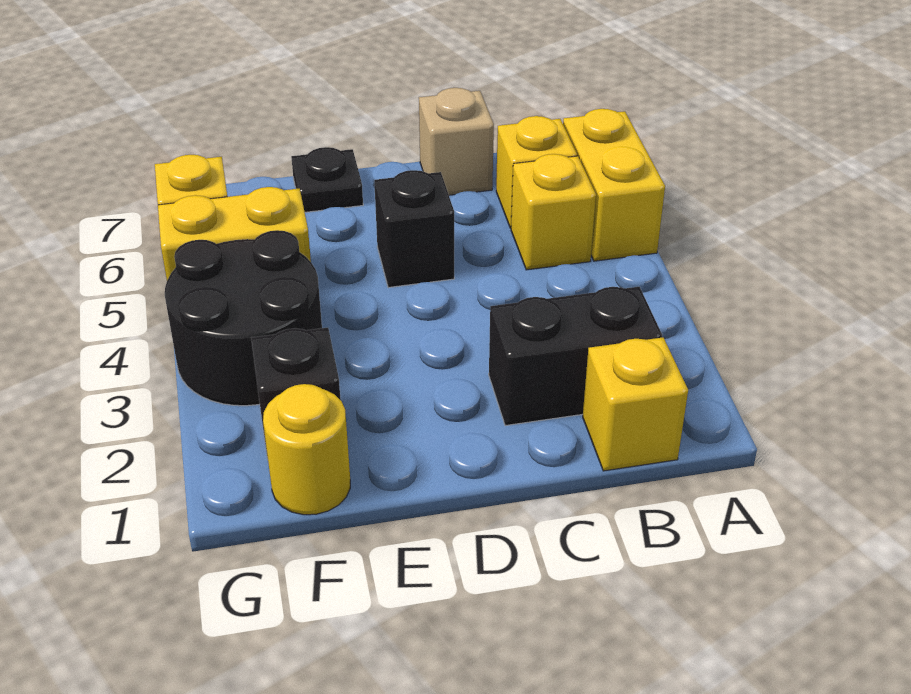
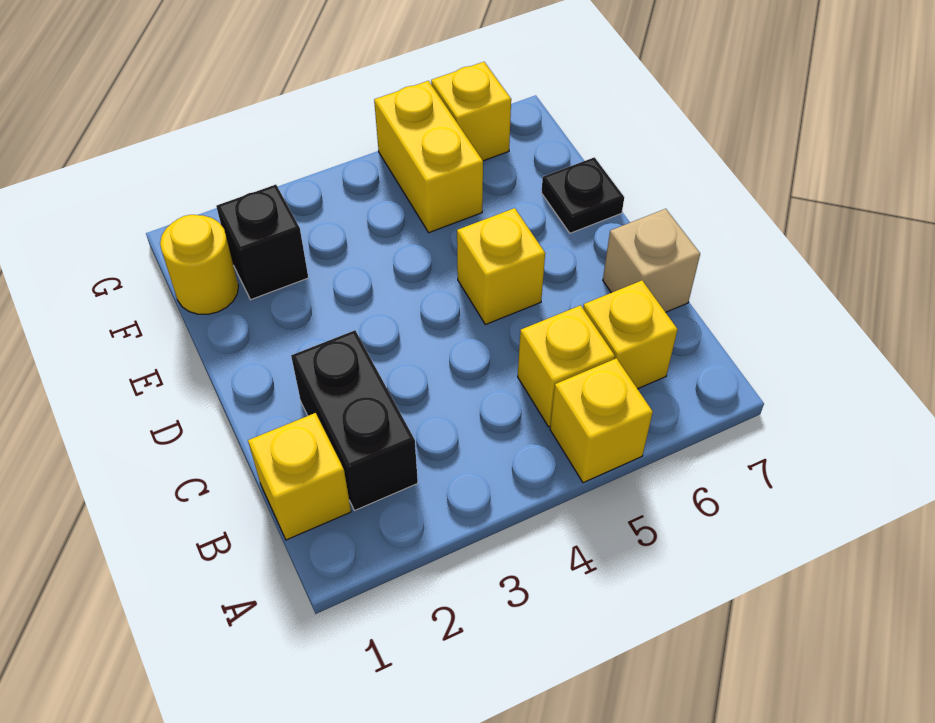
yellow 1x2 brick [563,109,665,261] -> yellow 1x1 brick [550,358,653,483]
black 1x1 brick [374,170,454,288] -> yellow 1x1 brick [457,208,545,325]
black 2x2 round brick [165,230,322,406] -> none

